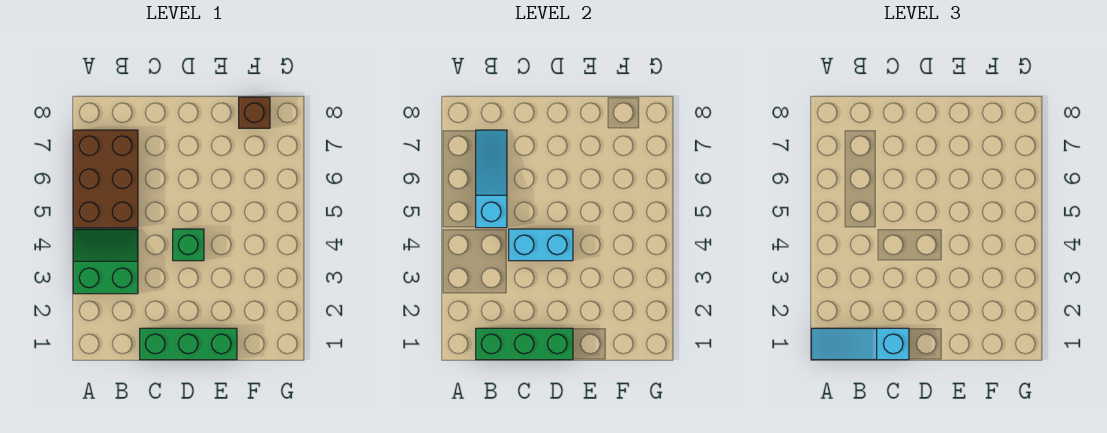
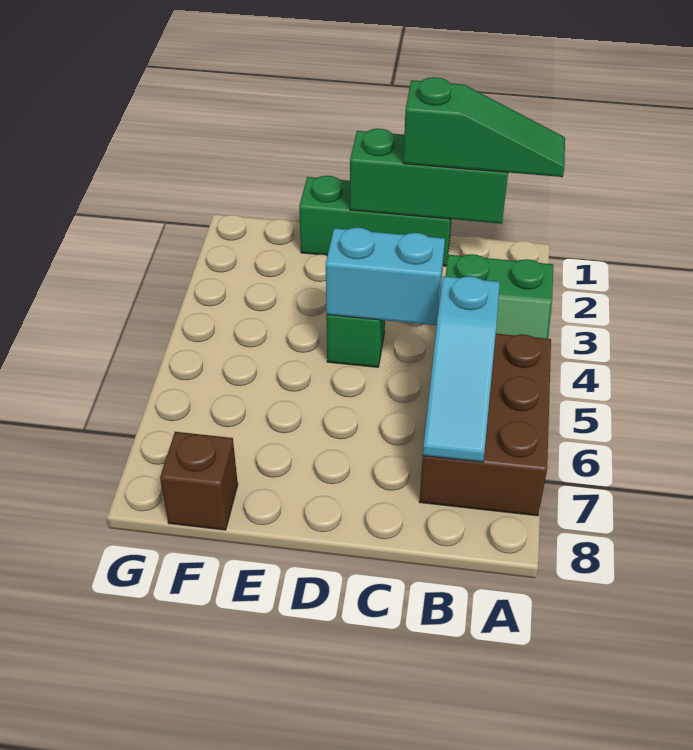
cyan 1x3 slope [811,328,909,360] -> green 1x3 slope [403,77,565,177]

